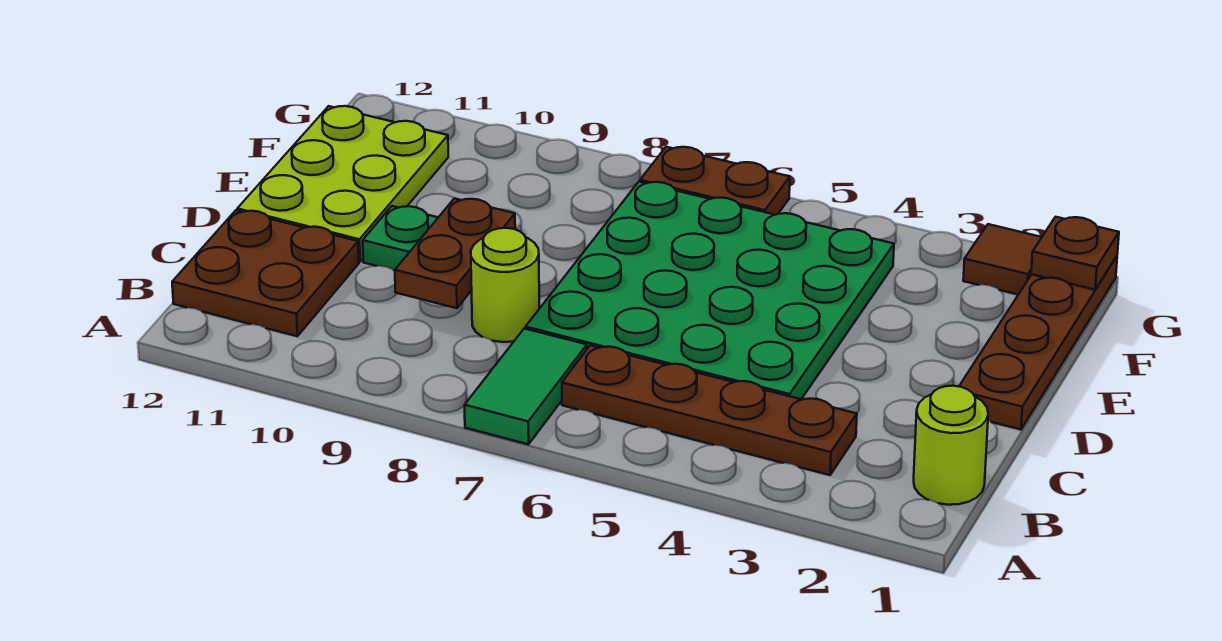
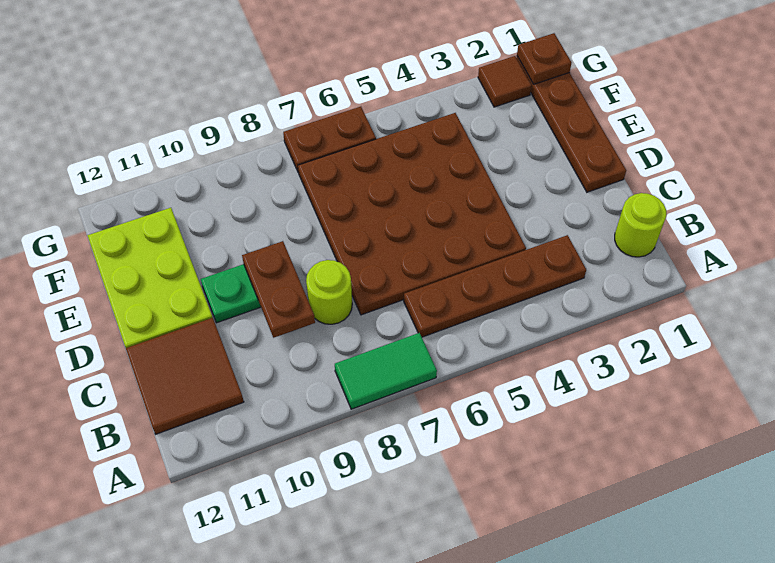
green 1x2 tile [465,329,587,444] -> green 1x2 tile turned to [335,333,437,409]
brown 2x2 plate [172,210,359,336] -> brown 2x2 tile [126,318,244,434]
green 4x4 plate [526,182,894,399] -> brown 4x4 plate [298,113,526,315]

